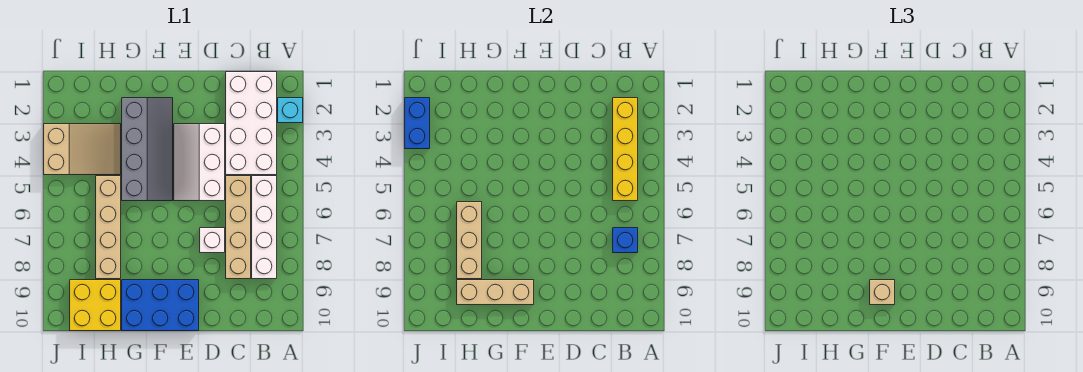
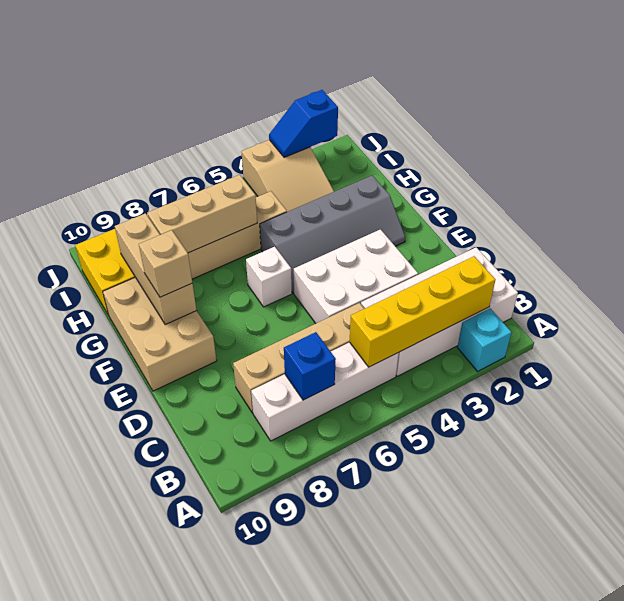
white 2x3 slope [174,124,225,201] -> white 2x3 brick [294,229,418,323]
white 1x1 brick [200,228,225,253] -> white 1x1 brick moved to [246,247,292,307]
blue 2x3 brick [122,280,199,331] -> tan 2x3 brick [103,277,217,391]
blue 1x2 brick [405,98,430,149] -> blue 1x2 slope [269,90,338,157]

